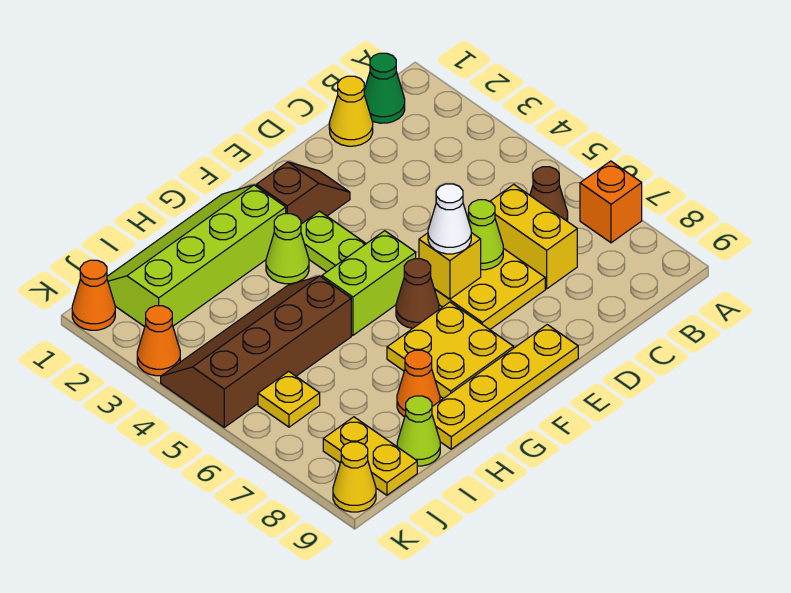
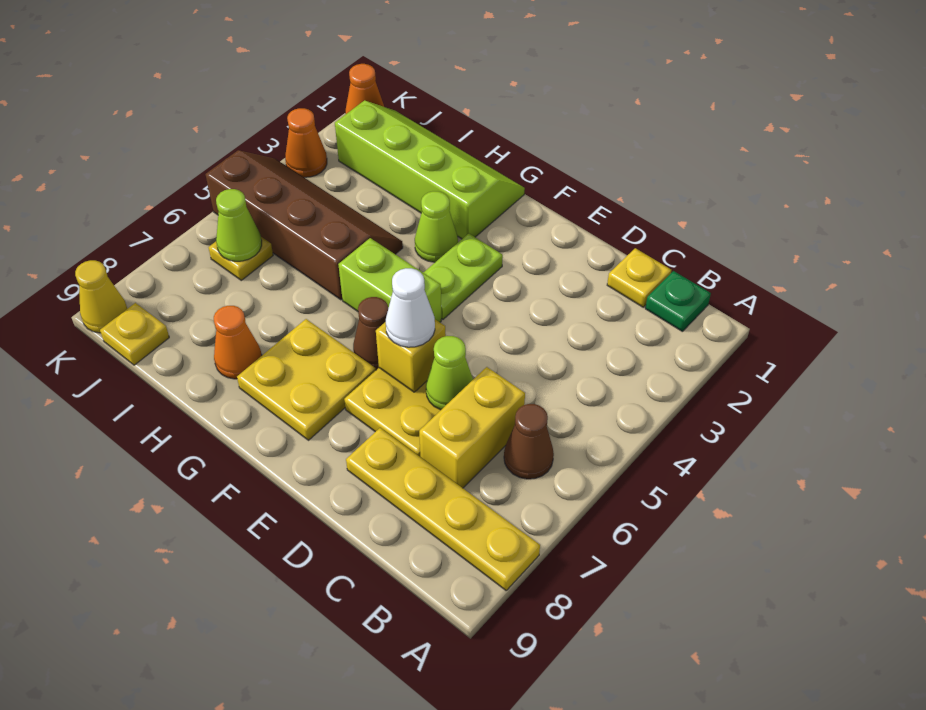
orange 1x1 brick [580,161,642,243] -> none
green 1x1 cone [364,53,405,123] -> green 1x1 plate [645,271,711,332]
yellow 1x1 cone [329,76,373,146] -> yellow 1x1 plate [607,248,671,307]
brown 1x2 slope [256,162,350,224] -> none
yellow 1x4 plate [432,325,578,449] -> yellow 1x4 plate moved to [346,428,540,590]
lime 1x1 cone [397,396,440,466] -> lime 1x1 cone moved to [216,189,262,261]
yellow 1x2 plate [323,417,417,495] -> yellow 1x1 plate [100,303,169,365]

